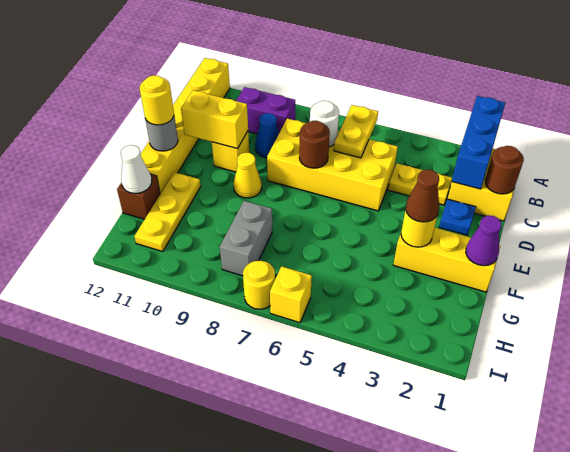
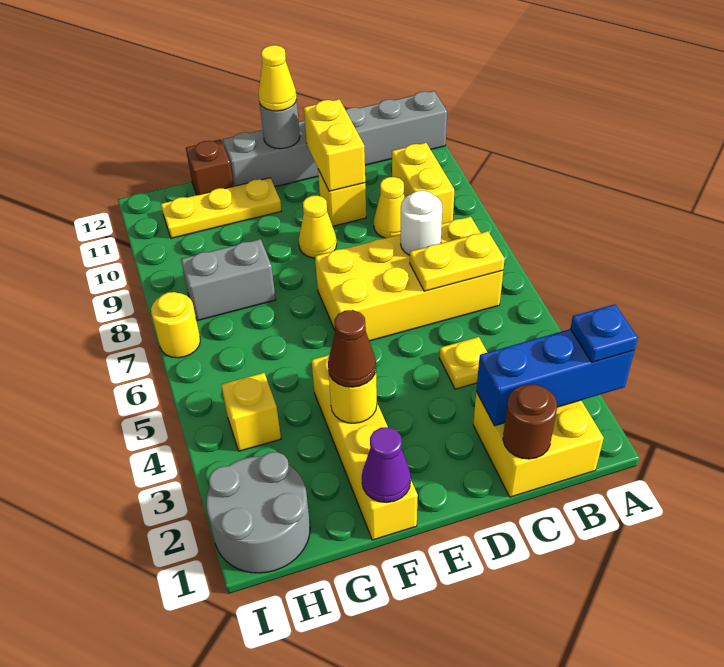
yellow 1x6 brick [141,58,230,194] -> grey 1x6 brick [223,91,447,187]
purple 1x2 brick [236,87,295,134] -> yellow 1x2 brick [392,143,454,224]
yellow 1x2 plate [388,163,452,205] -> yellow 1x1 plate [439,337,487,389]
yellow 2x4 brick [267,118,398,211] -> yellow 2x4 brick turned to [315,217,503,341]
blue 1x1 cone [255,113,279,158] -> yellow 1x1 cone [374,177,405,238]
blue 1x1 plate [439,199,476,235] -> blue 1x1 plate moved to [570,304,638,362]
brown 1x1 round brick [299,121,330,168] -> none
yellow 1x1 round brick [140,75,174,125] -> yellow 1x1 cone [258,45,297,111]
yellow 1x3 brick [393,228,500,292] -> yellow 1x4 brick [311,355,418,540]
white 1x1 cone [121,145,152,193] -> none
none -> grey 2x2 round brick [206,452,310,573]
yellow 1x1 brick [270,266,312,323] -> yellow 1x1 brick moved to [221,373,281,451]

